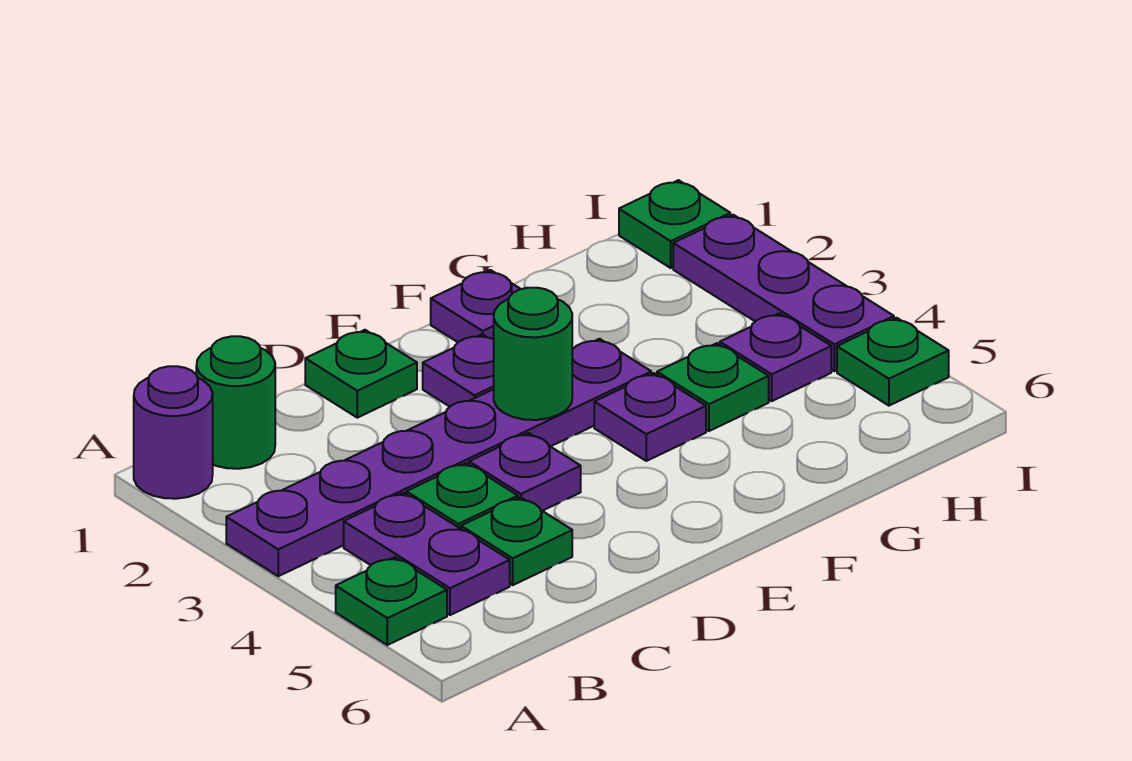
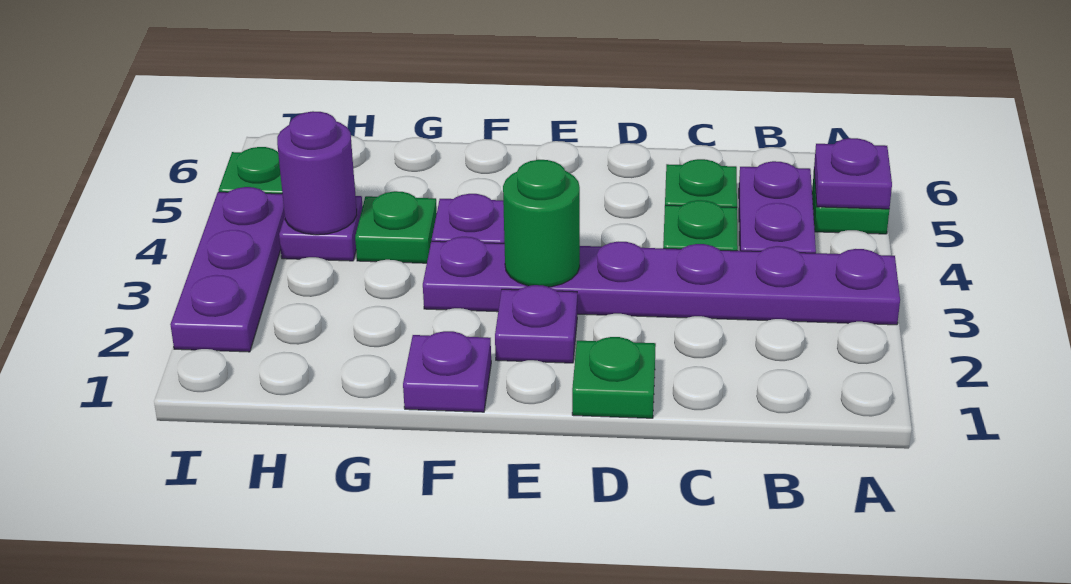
purple 1x1 round brick [134,366,213,499] -> purple 1x1 round brick moved to [277,111,357,235]
green 1x1 round brick [196,336,275,469] -> none
purple 1x1 plate [469,433,581,511] -> purple 1x1 plate moved to [814,138,892,209]
green 1x1 plate [619,180,730,268] -> none

